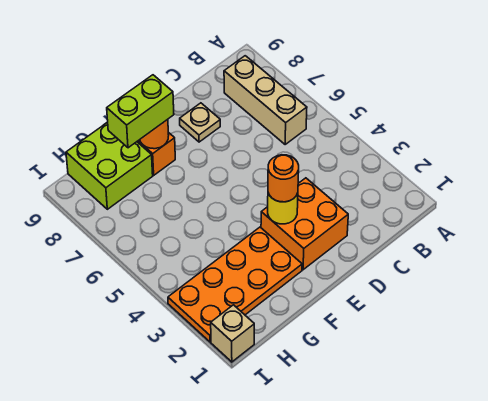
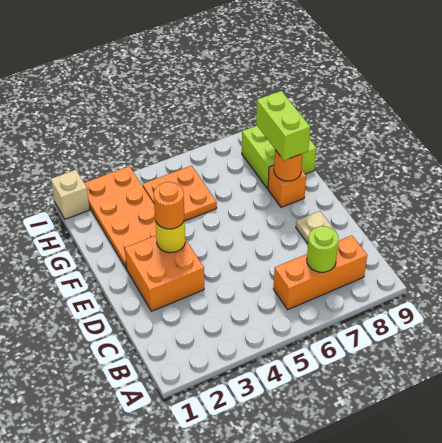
tan 1x3 brick [224,56,307,144] -> orange 1x3 brick [274,236,367,310]
none -> lime 1x1 round brick [307,226,339,272]
none -> orange 2x2 plate [143,166,217,221]

